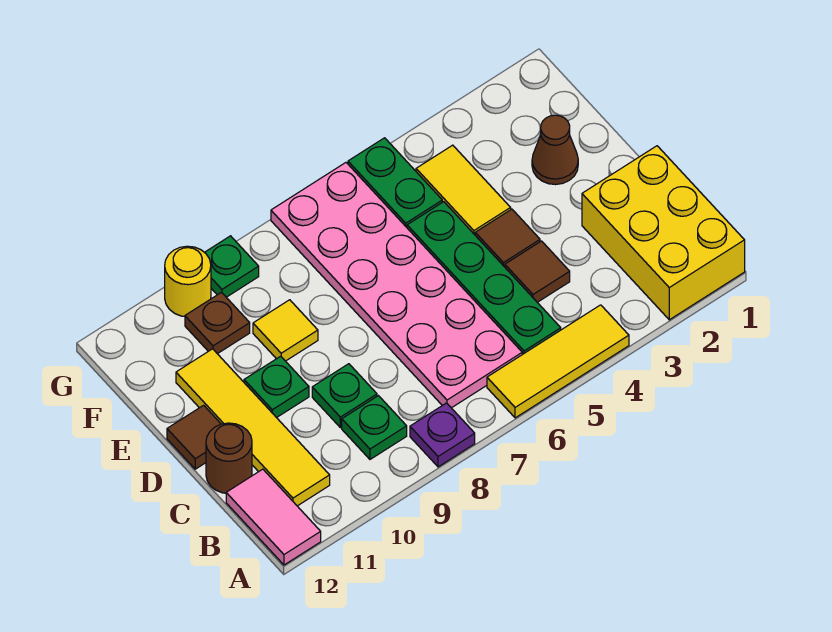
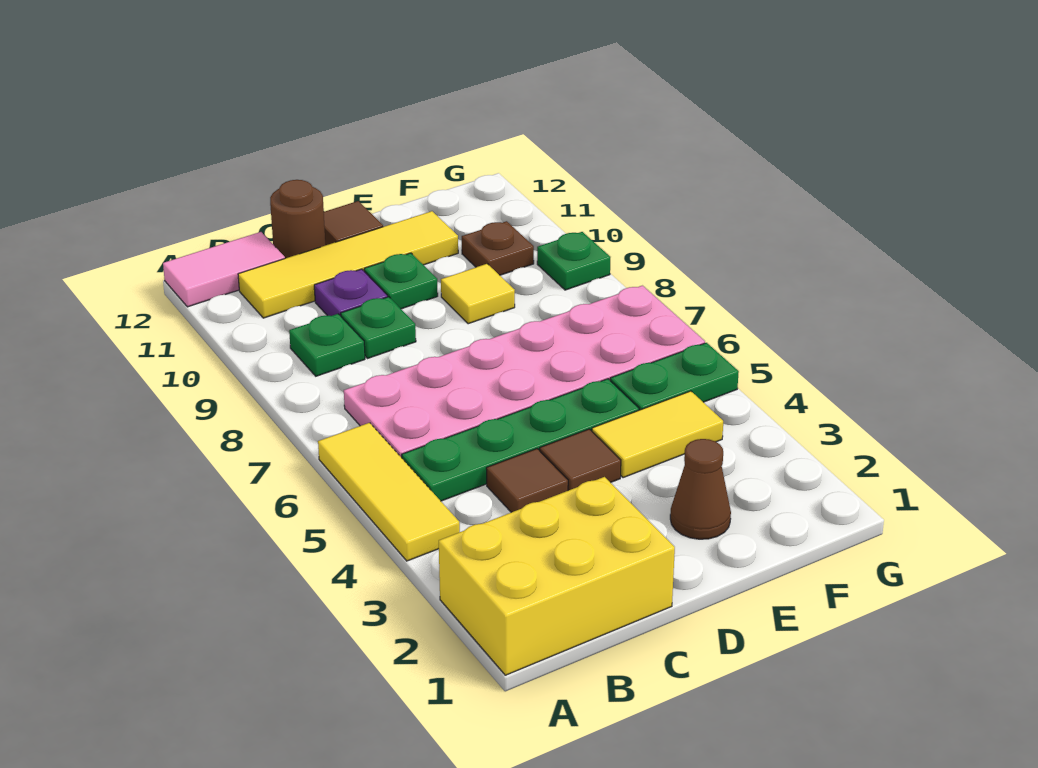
purple 1x1 plate [410,403,475,467] -> purple 1x1 plate moved to [314,269,388,316]
yellow 1x1 round brick [165,246,211,316] -> none

